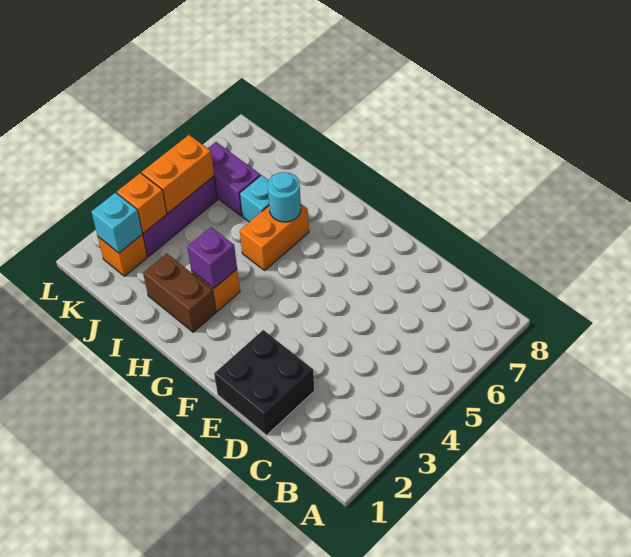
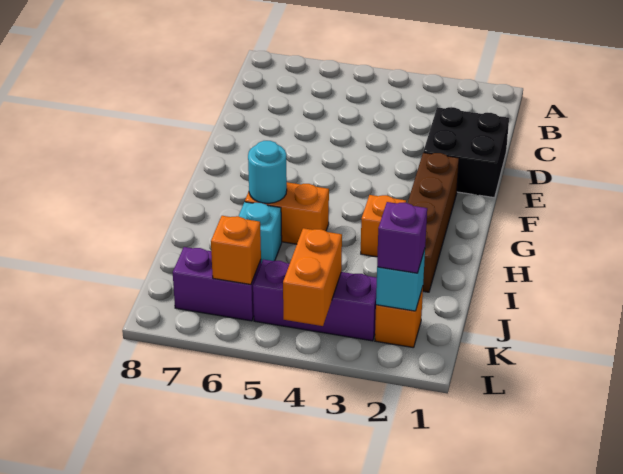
brown 1x2 brick [143,253,216,332] -> brown 1x4 brick [408,153,459,292]
purple 1x1 brick [187,227,237,288] -> purple 1x1 brick moved to [377,202,427,273]
purple 1x2 brick [208,142,261,216] -> purple 1x2 brick turned to [173,247,261,321]
orange 1x1 brick [117,173,167,233] -> orange 1x1 brick moved to [211,216,261,284]
orange 1x2 brick [142,135,214,213] -> orange 1x2 brick turned to [283,228,342,326]

